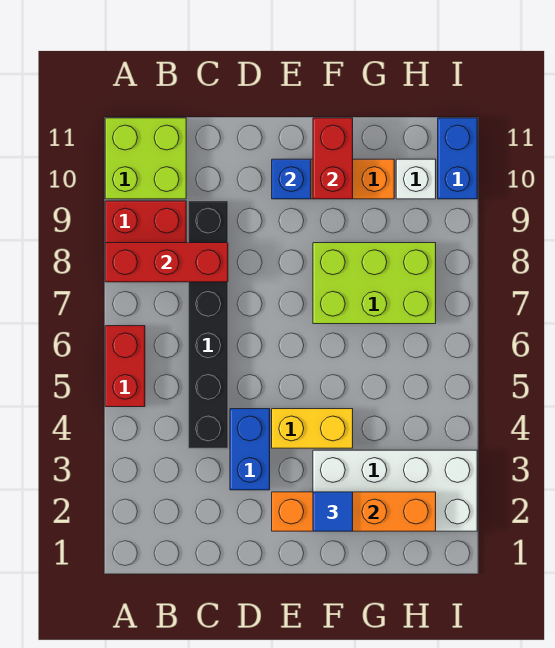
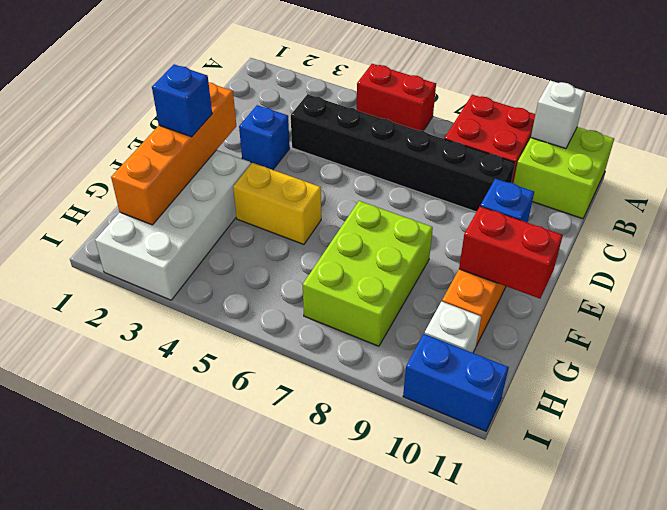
red 1x3 brick [105,243,228,282] -> none
none -> white 1x1 brick [531,81,586,149]
blue 1x2 brick [230,409,270,490] -> blue 1x1 brick [239,105,290,170]
yellow 1x2 brick [272,409,353,448] -> yellow 1x2 brick turned to [233,163,321,244]
blue 1x1 tile [313,492,353,531] -> blue 1x1 brick [152,64,212,137]

